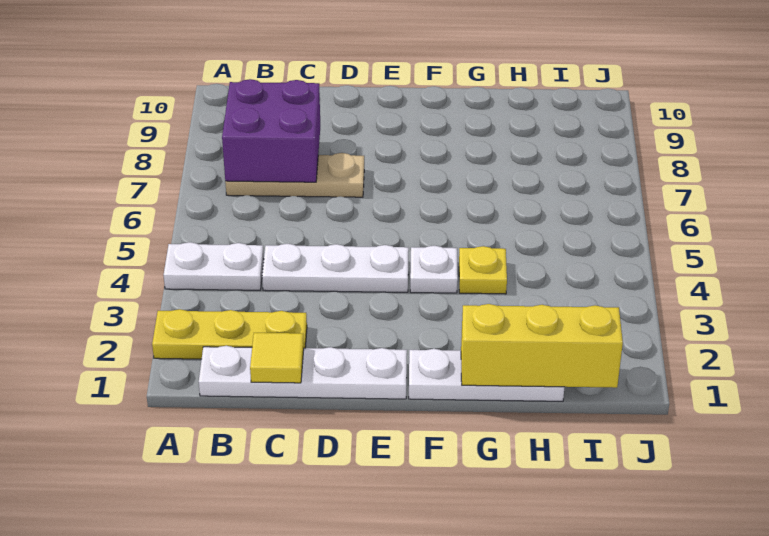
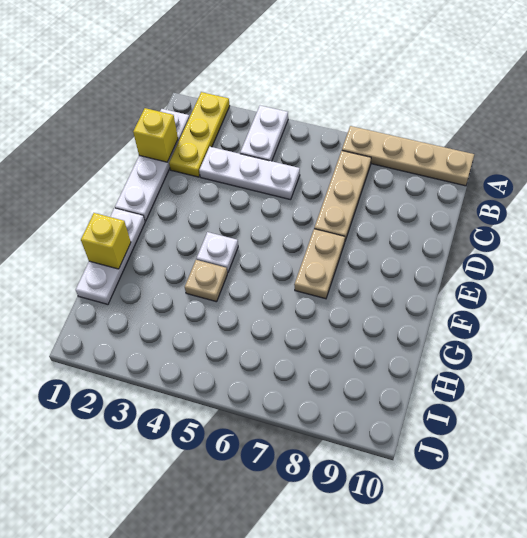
none -> tan 1x4 plate [342,126,474,186]
purple 2x2 brick [222,79,320,182] -> none
yellow 1x1 tile [250,333,304,383] -> yellow 1x1 brick [133,108,178,162]
white 1x3 plate [262,244,409,292] -> white 1x3 plate turned to [199,147,300,200]
none -> tan 1x2 plate [294,229,345,299]
yellow 1x3 brick [461,304,623,388] -> yellow 1x1 brick [81,213,131,269]
yellow 1x1 plate [459,246,507,294] -> tan 1x1 plate [185,260,227,302]

